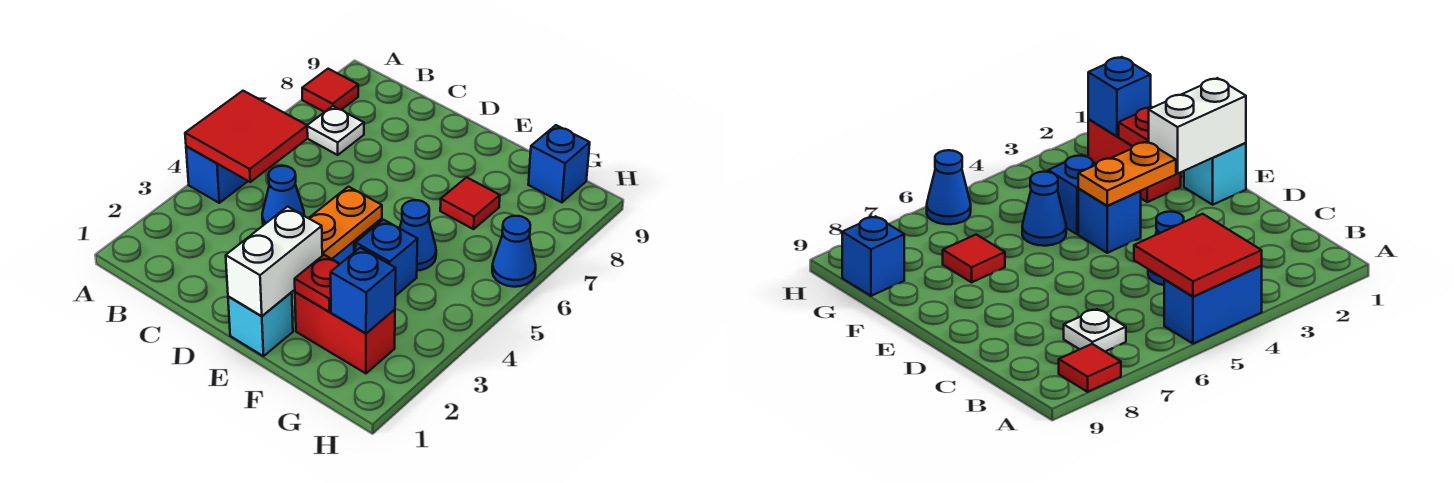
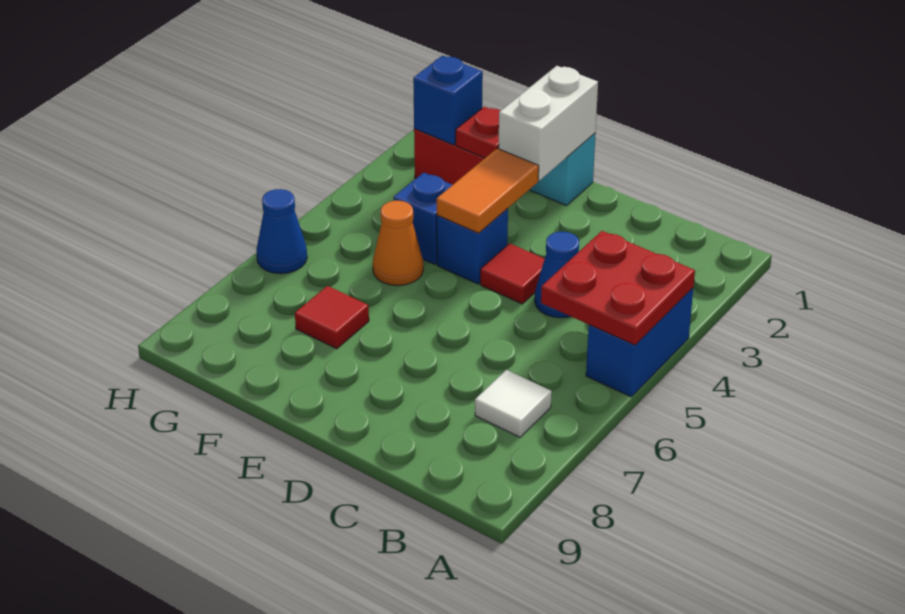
red 2x2 tile [185,91,308,182] -> red 2x2 plate [541,231,695,345]
red 1x1 tile [302,69,358,112] -> red 1x1 tile moved to [480,243,545,304]
white 1x1 plate [307,106,364,155] -> white 1x1 tile [475,370,552,437]
orange 1x2 plate [309,187,382,259] -> orange 1x2 tile [437,148,539,233]
blue 1x1 cone [400,200,436,270] -> orange 1x1 cone [373,201,423,286]
blue 1x1 brick [528,125,590,202] -> none

